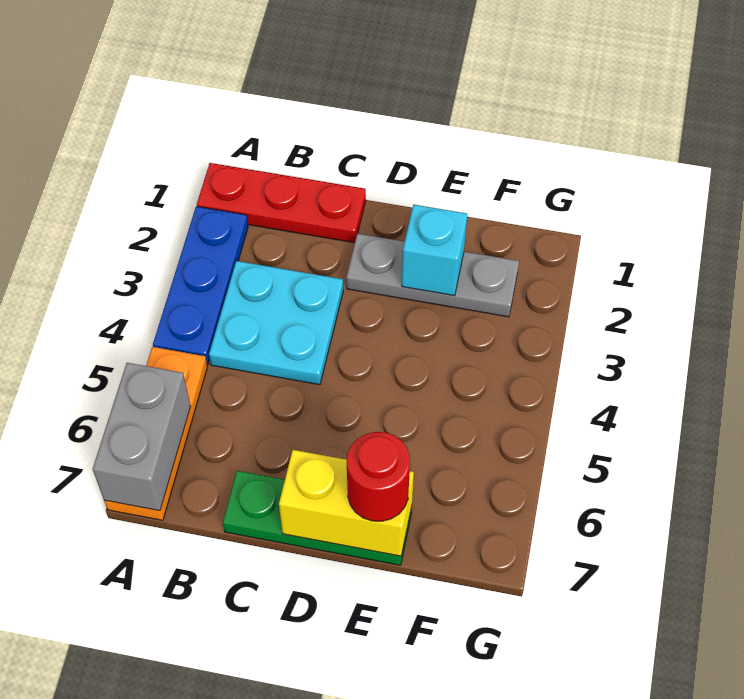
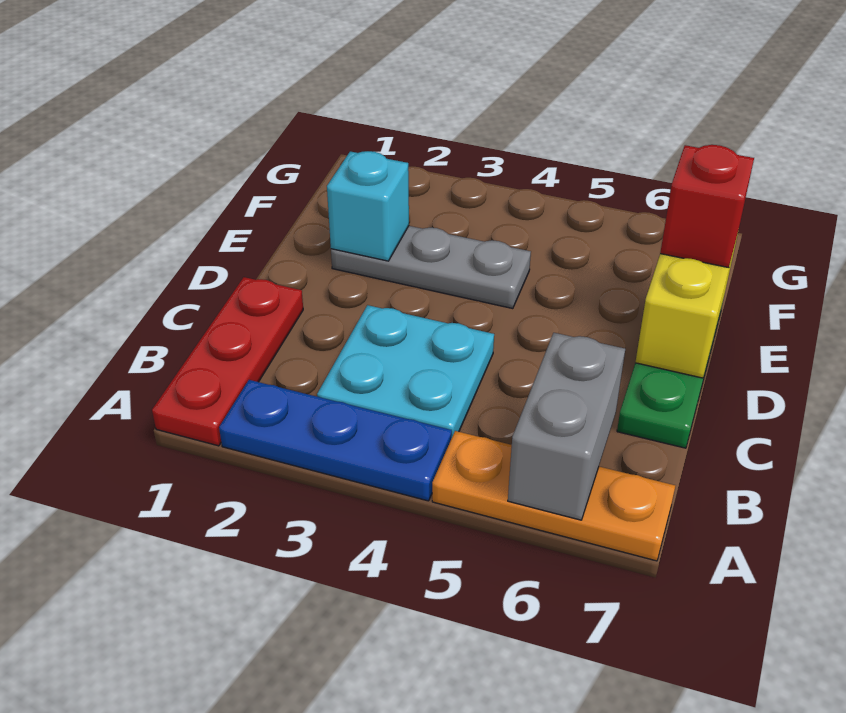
grey 1x2 brick [93,363,191,511] -> grey 1x2 brick turned to [508,333,625,520]
grey 1x3 plate [346,234,519,317] -> grey 1x3 plate turned to [331,226,531,309]
red 1x1 round brick [347,432,410,521] -> red 1x1 brick [660,145,754,268]

